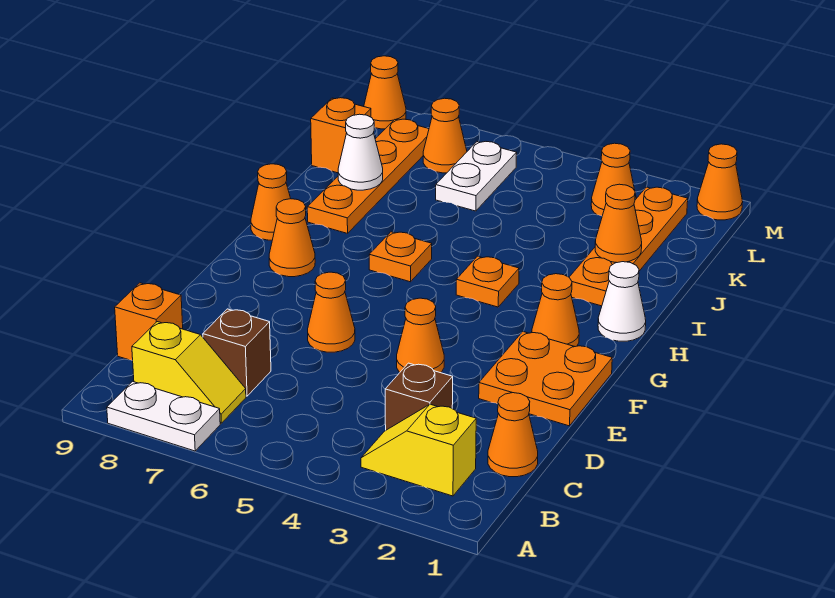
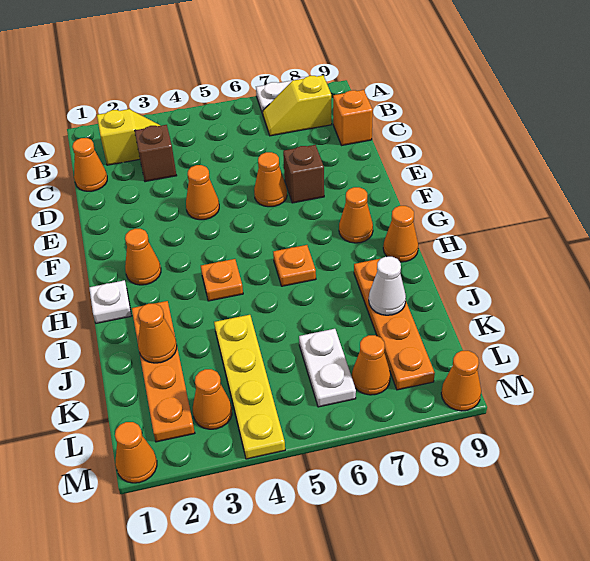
brown 1x1 brick [203,309,271,396] -> brown 1x1 brick moved to [283,145,324,203]
orange 2x2 plate [479,332,612,426] -> none
white 1x1 cone [598,262,646,341] -> white 1x1 plate [89,280,132,323]
none -> yellow 1x4 plate [214,315,285,459]
orange 1x1 brick [311,98,371,173] -> none

